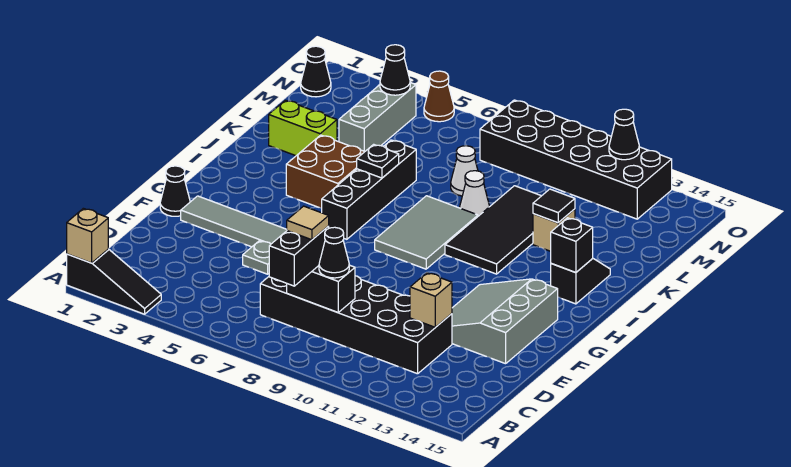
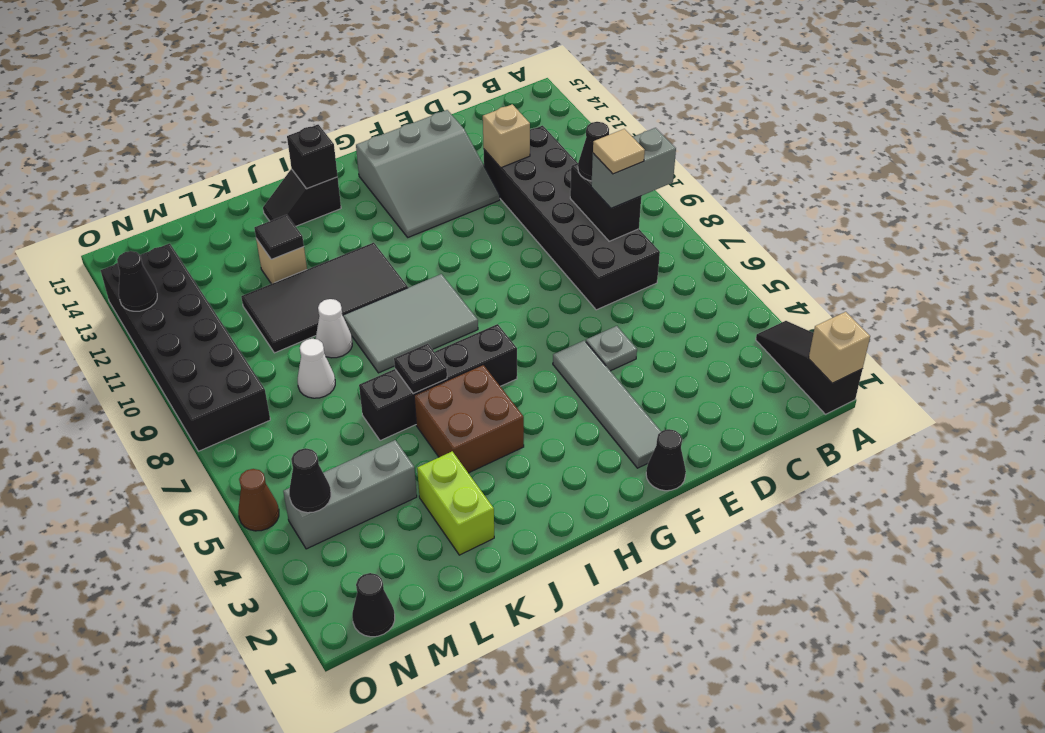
black 1x2 brick [269,226,329,286] -> grey 1x2 brick [591,128,676,208]

